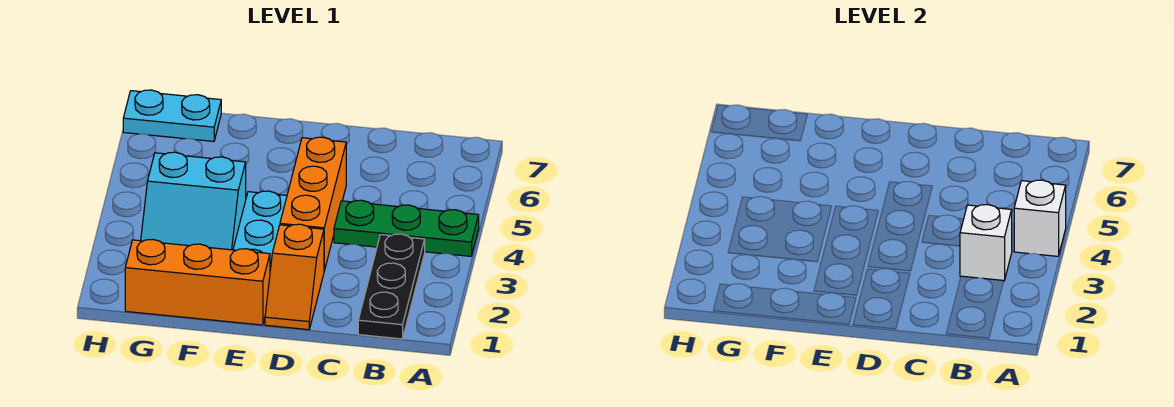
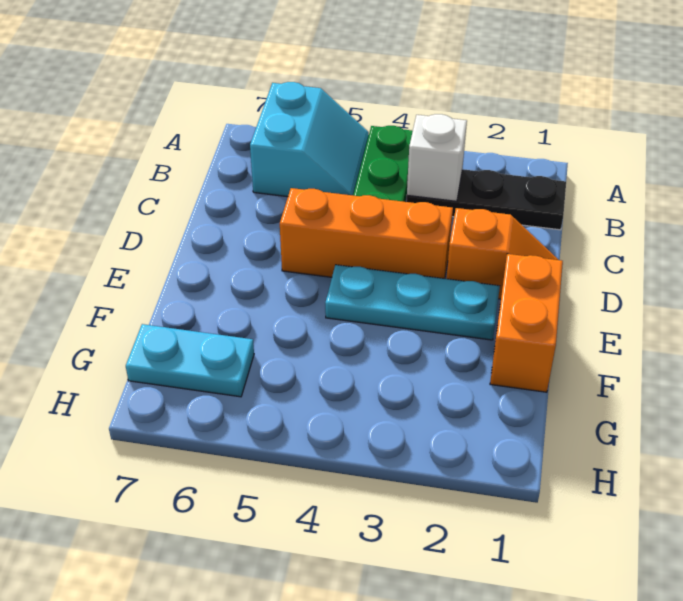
white 1x1 brick [1014,180,1066,256] -> none
orange 1x3 brick [125,240,270,325] -> orange 1x2 brick [490,254,563,392]
cyan 2x2 slope [141,152,246,250] -> cyan 2x2 slope moved to [250,82,369,197]
cyan 1x2 plate [123,90,221,141] -> cyan 1x2 plate turned to [126,324,254,397]

